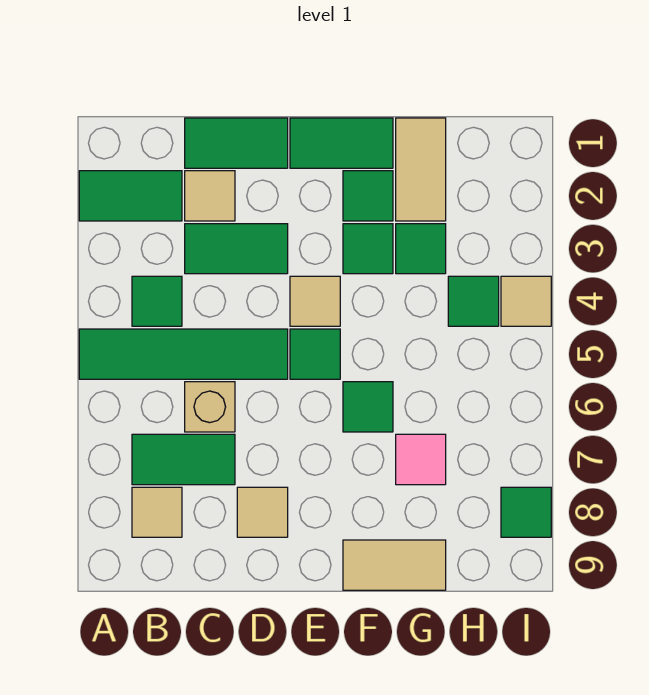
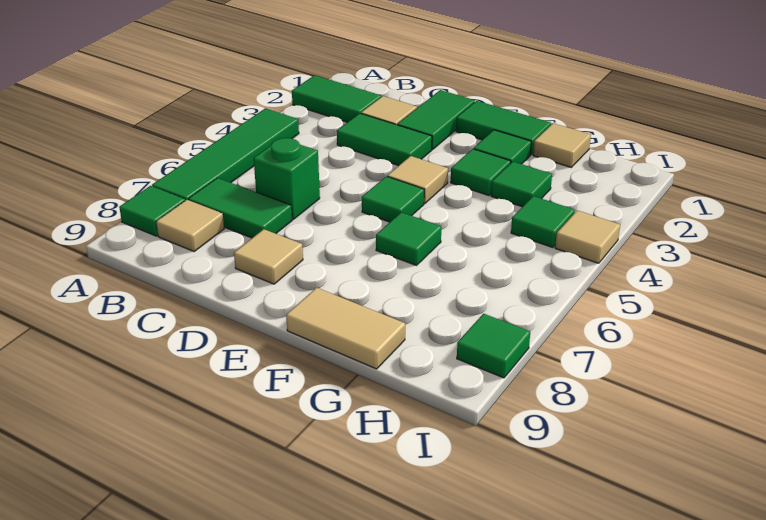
green 1x4 tile [79,329,288,379] -> green 1x4 tile turned to [152,108,299,200]
green 1x1 tile [132,276,182,326] -> green 1x1 tile moved to [119,186,185,236]
green 1x2 tile [185,118,288,168] -> green 1x2 tile turned to [397,90,475,150]
tan 1x1 brick [185,382,235,432] -> green 1x1 brick [254,138,320,219]
tan 1x2 tile [396,118,446,221] -> tan 1x1 tile [533,123,591,167]
pink 1x1 tile [396,434,446,485] -> none

